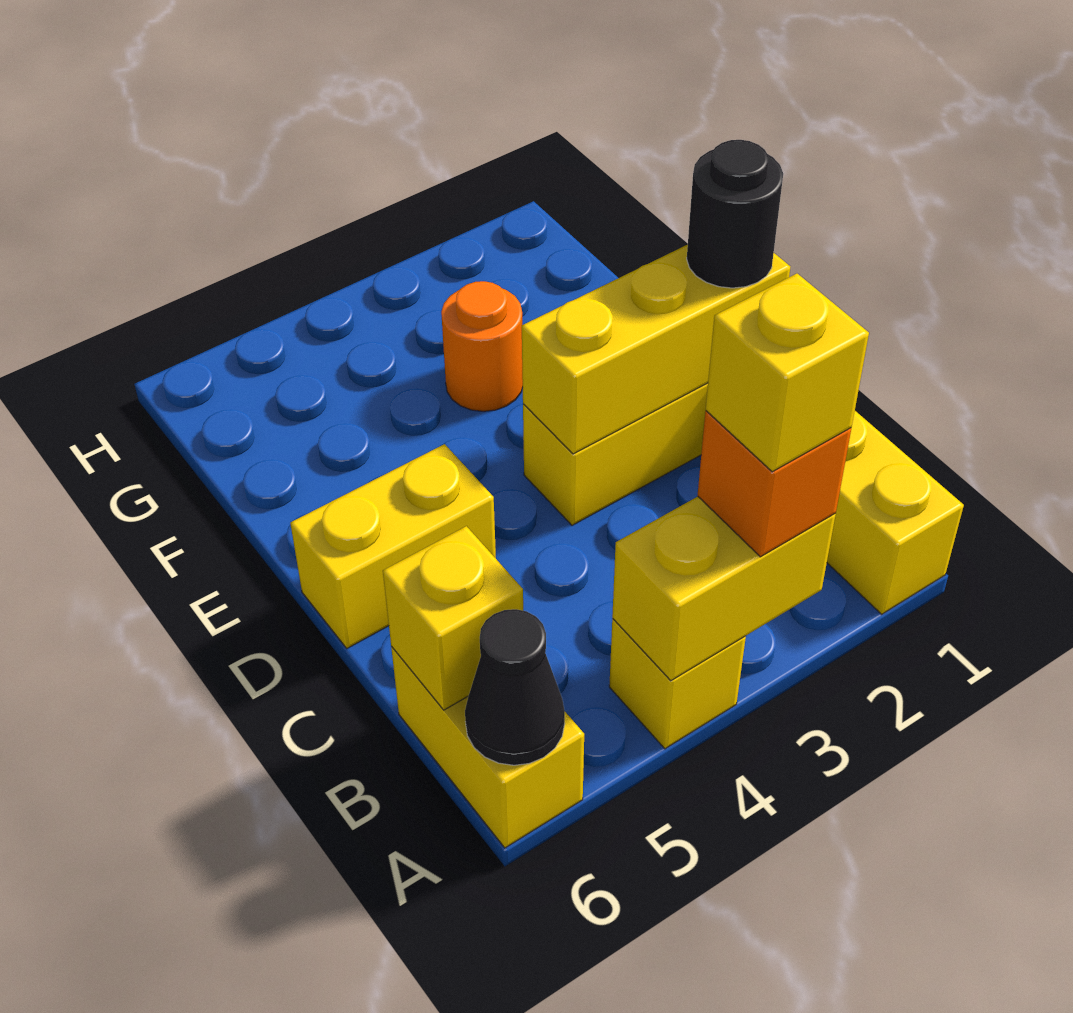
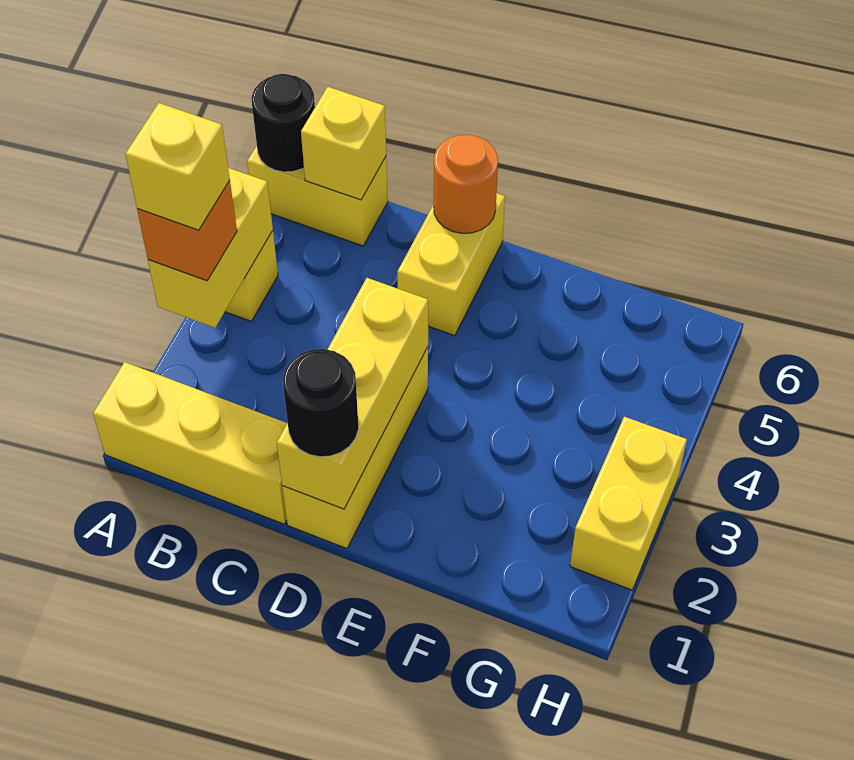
black 1x1 cone [465,609,565,765] -> black 1x1 round brick [252,74,315,172]
orange 1x1 round brick [441,281,523,411] -> orange 1x1 round brick moved to [434,135,498,233]
none -> yellow 1x2 brick [570,417,687,590]

